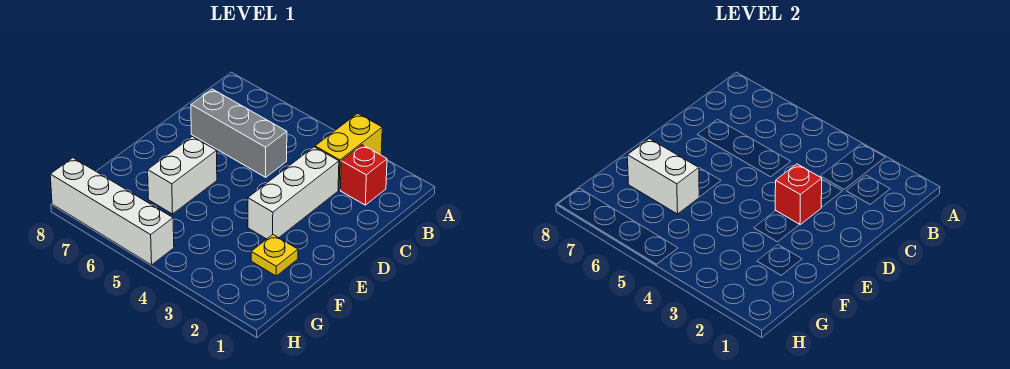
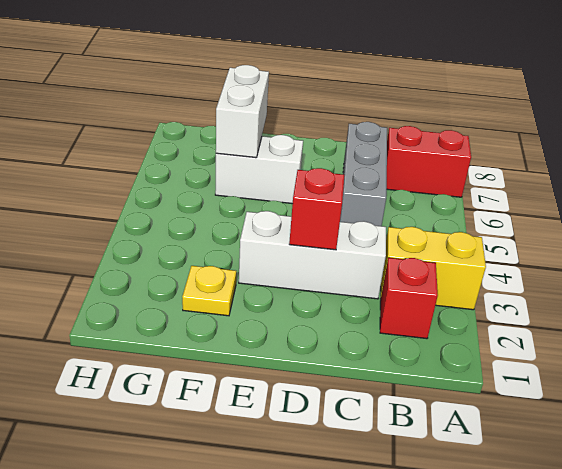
none -> red 1x2 brick [387,126,471,197]
white 1x4 brick [50,158,174,265] -> none

